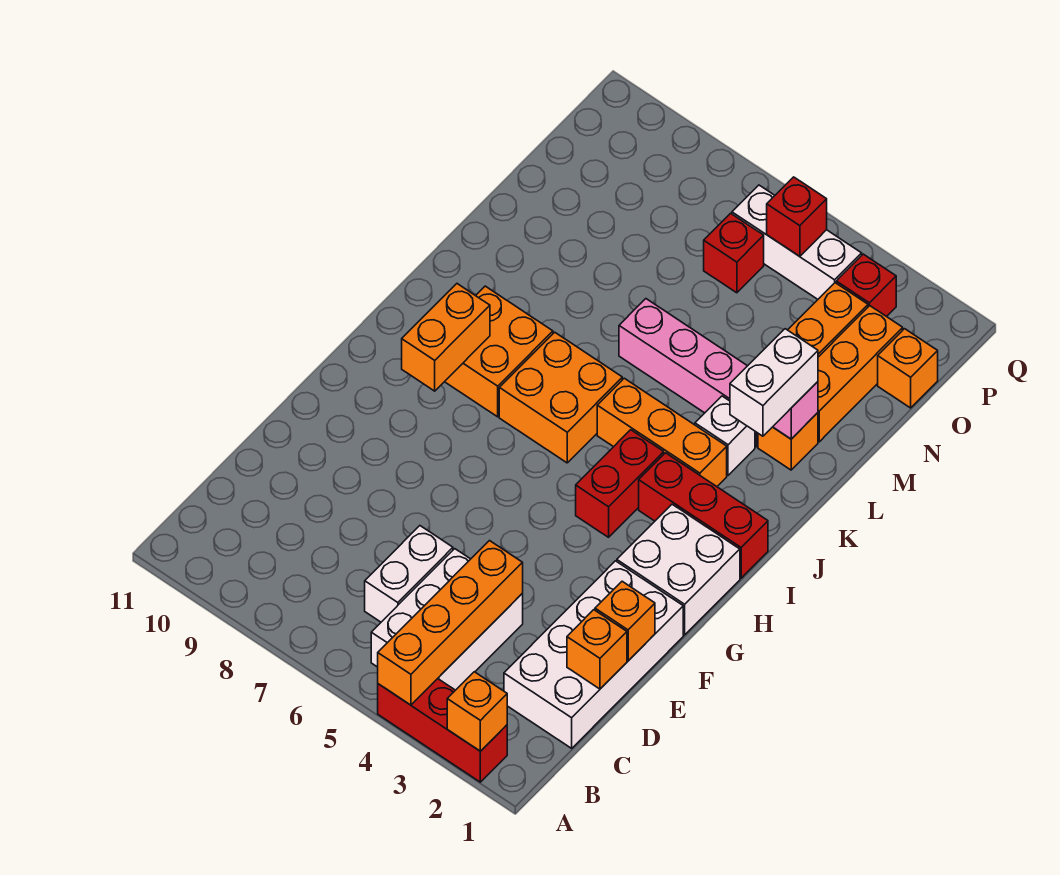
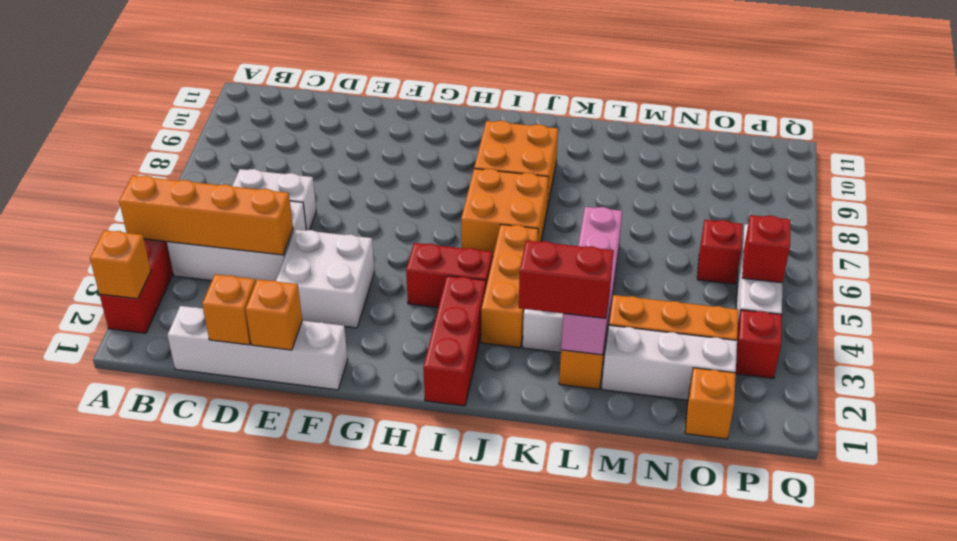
white 2x4 brick [504,561,683,748] -> white 1x4 brick [167,306,348,390]
white 2x2 brick [617,504,740,635] -> white 2x2 brick moved to [276,229,374,328]
orange 1x2 brick [402,284,490,391] -> none
white 1x2 brick [730,329,818,436] -> red 1x2 brick [519,240,614,318]
orange 1x3 brick [818,306,903,442] -> white 1x3 brick [602,325,737,400]

